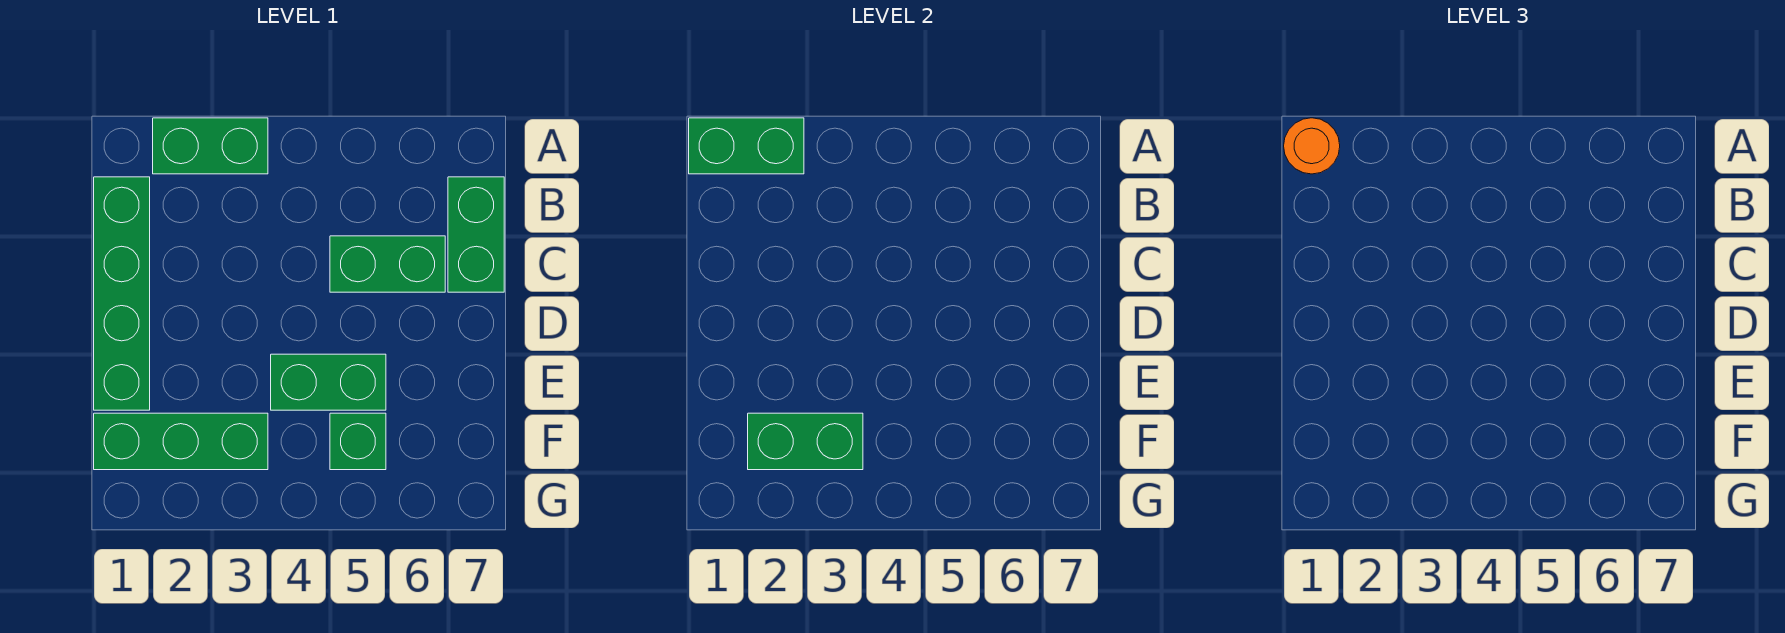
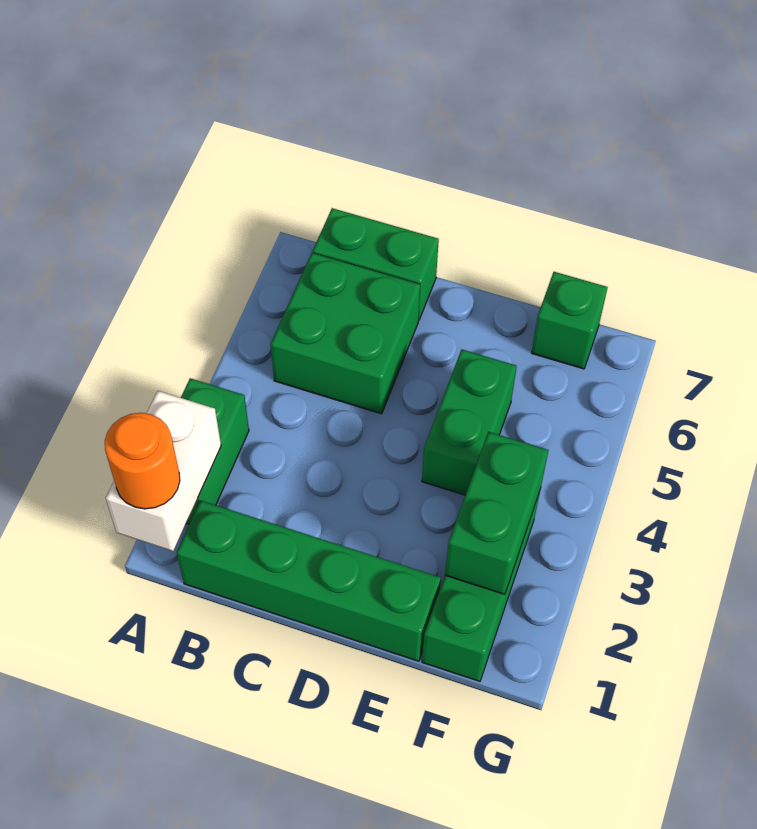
green 1x2 brick [689,118,804,174] -> white 1x2 brick [106,391,221,551]
green 1x2 brick [330,236,445,292] -> green 2x2 brick [271,253,420,414]
green 1x1 brick [330,413,386,470] -> green 1x1 brick moved to [531,272,608,369]

